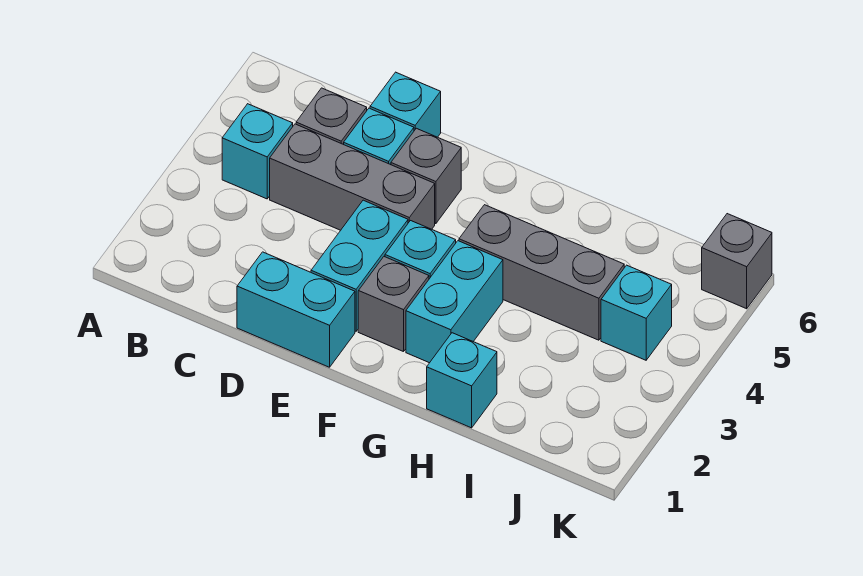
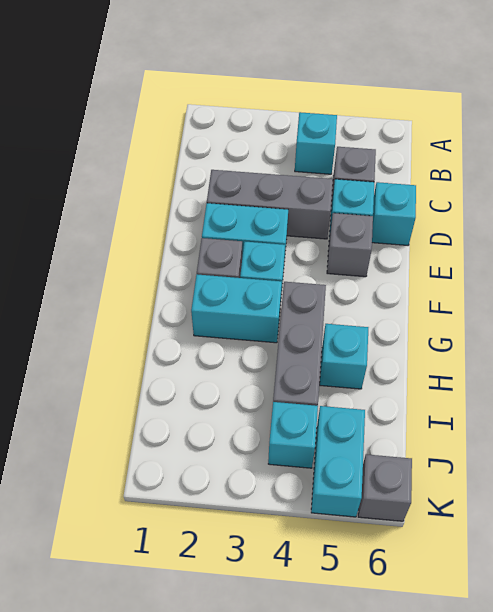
grey 1x3 brick [270,124,435,230] -> grey 1x3 brick turned to [207,170,333,239]
cyan 1x2 brick [237,252,355,367] -> cyan 1x2 brick moved to [311,406,365,517]
cyan 1x1 brick [427,333,497,428] -> cyan 1x1 brick moved to [320,324,368,389]

